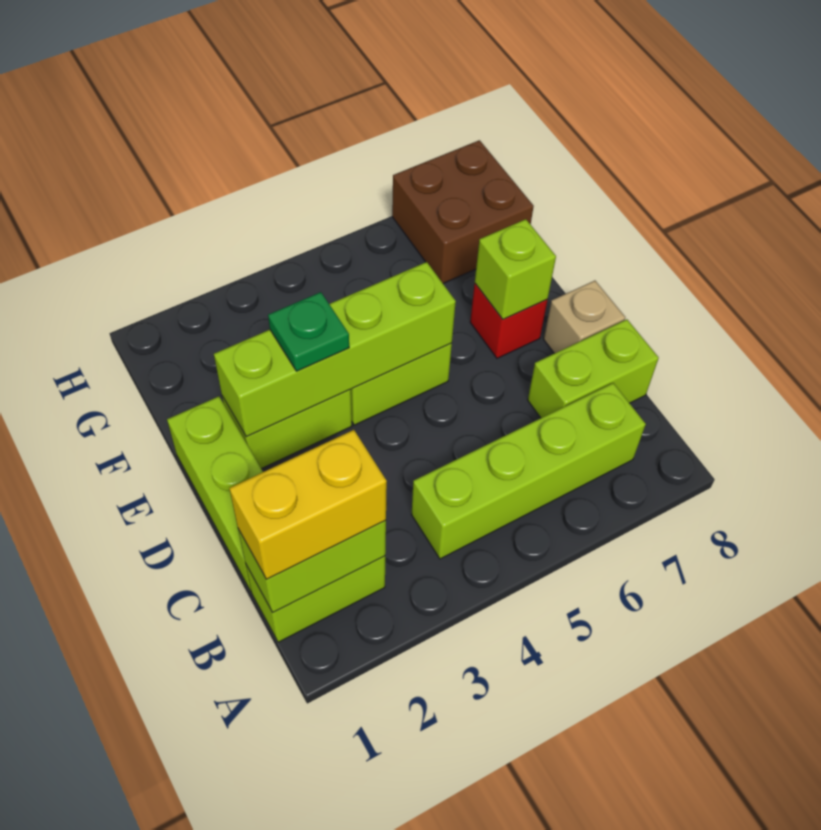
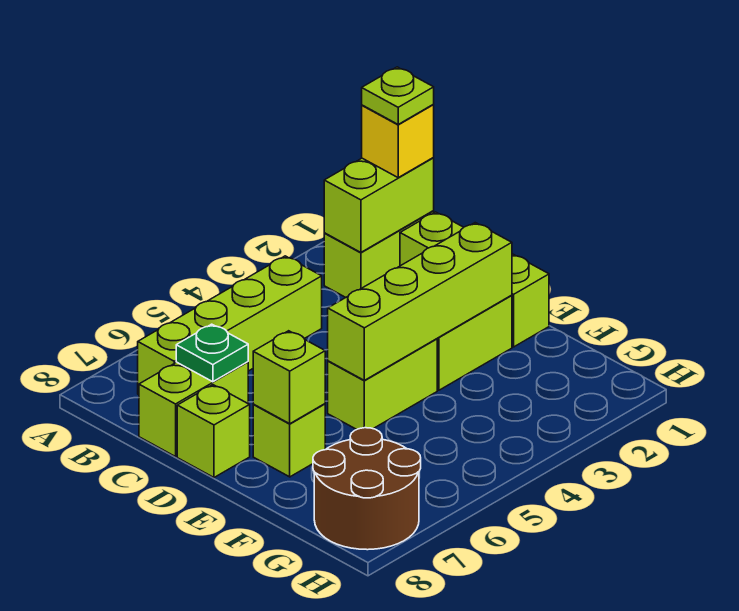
yellow 1x2 brick [229,430,387,579] -> yellow 1x1 brick [362,104,434,177]
none -> lime 1x1 plate [362,67,434,124]
tan 1x1 brick [544,281,625,353] -> lime 1x1 brick [177,385,250,477]
green 1x1 plate [268,292,349,371] -> green 1x1 plate moved to [176,324,248,382]
red 1x1 brick [470,284,547,358] -> lime 1x1 brick [253,404,325,477]
brown 2x2 brick [392,140,534,283] -> brown 2x2 round brick [313,428,421,550]

